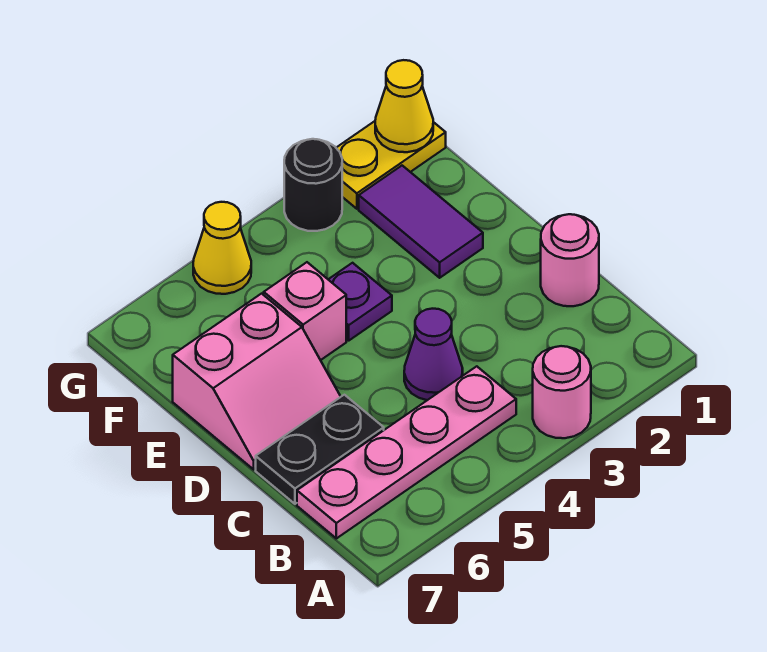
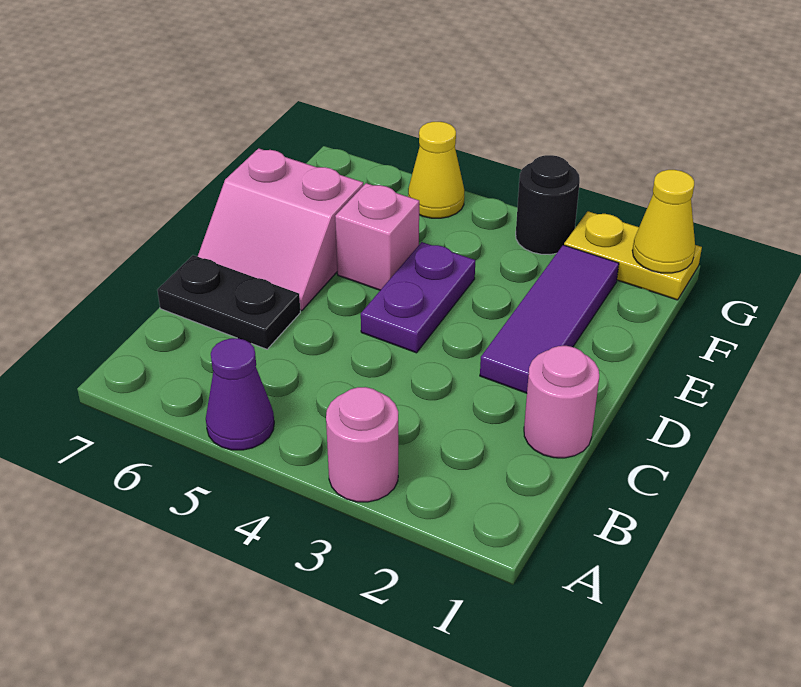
pink 1x4 plate [297,366,516,538] -> none
purple 1x1 cone [404,309,463,400] -> purple 1x1 cone moved to [206,338,274,450]
purple 1x2 tile [359,166,483,278] -> purple 1x3 tile [480,245,619,393]
purple 1x1 plate [328,263,392,341] -> purple 1x2 plate [361,242,475,353]

